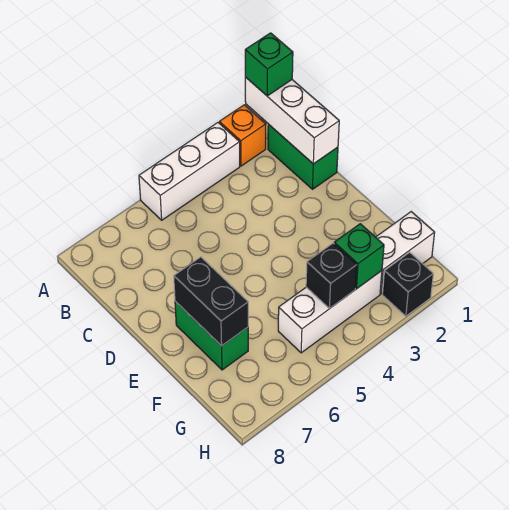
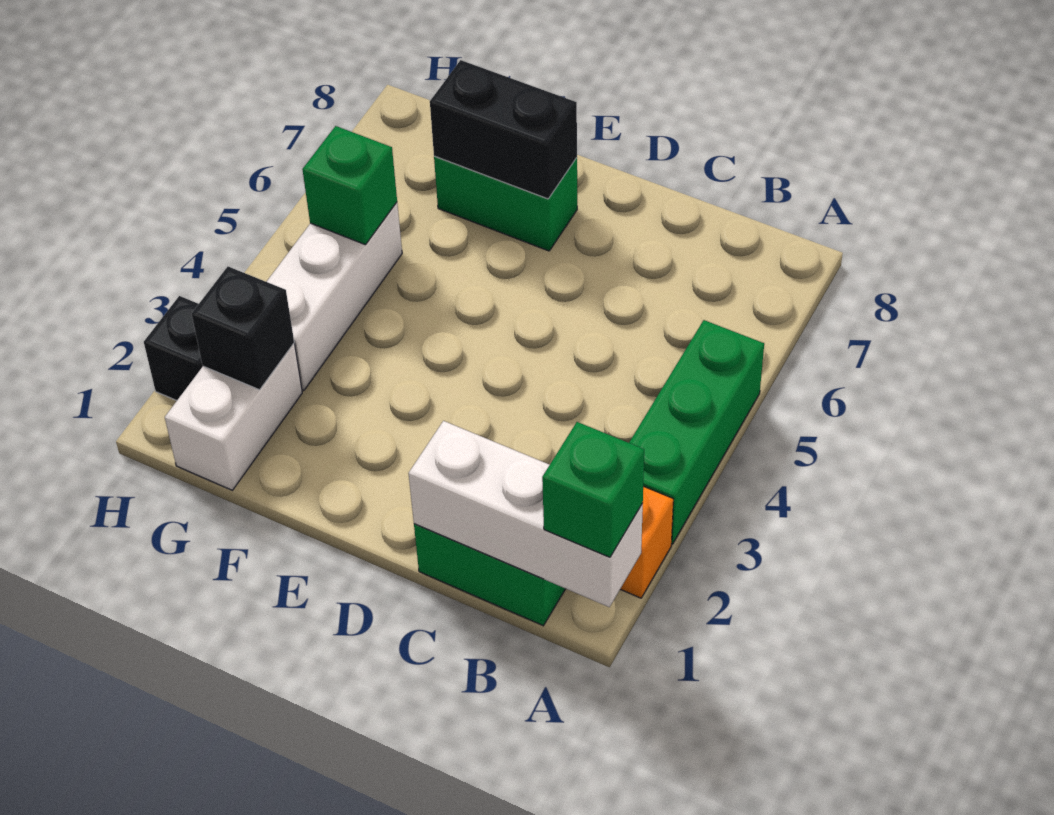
white 1x3 brick [139,123,240,220] -> green 1x3 brick [629,320,764,544]
green 1x1 brick [334,224,384,289] -> green 1x1 brick moved to [302,126,397,245]
black 1x1 brick [306,243,357,308] -> black 1x1 brick moved to [192,267,294,390]

